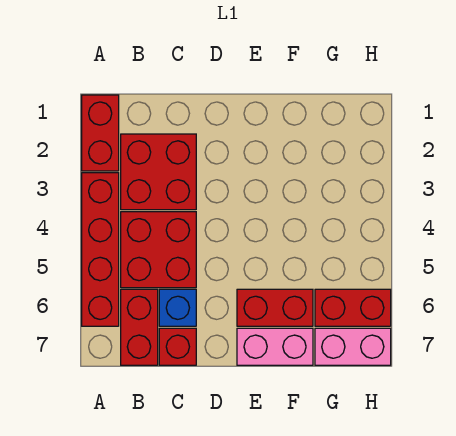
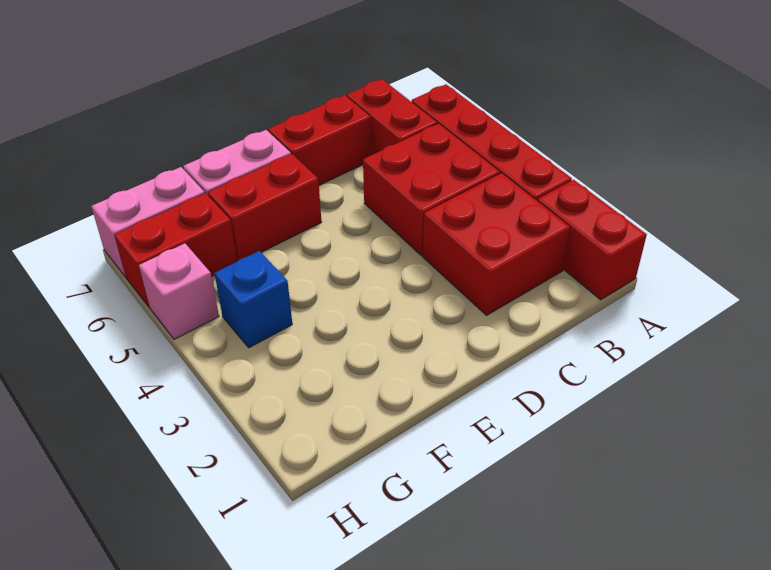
blue 1x1 brick [159,289,196,326] -> blue 1x1 brick moved to [214,251,292,348]
red 1x1 brick [159,328,196,365] -> red 1x2 brick [268,95,372,185]
none -> pink 1x1 brick [139,243,219,339]

